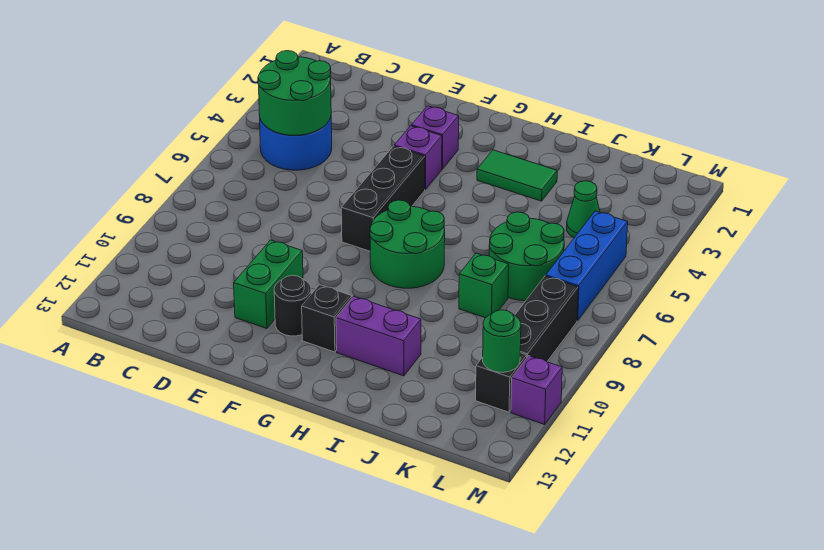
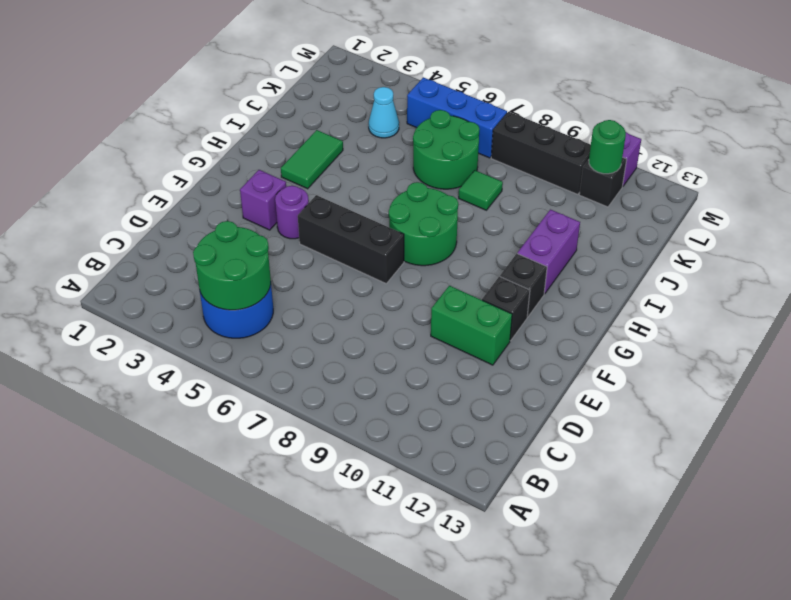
purple 1x1 brick [394,126,442,190] -> purple 1x1 round brick [275,186,309,239]
black 1x1 round brick [274,275,311,336] -> black 1x1 brick [482,277,530,341]
green 1x1 brick [459,253,509,318] -> green 1x1 tile [459,170,503,210]
green 1x1 cone [567,181,600,238] -> cyan 1x1 cone [369,87,399,138]

